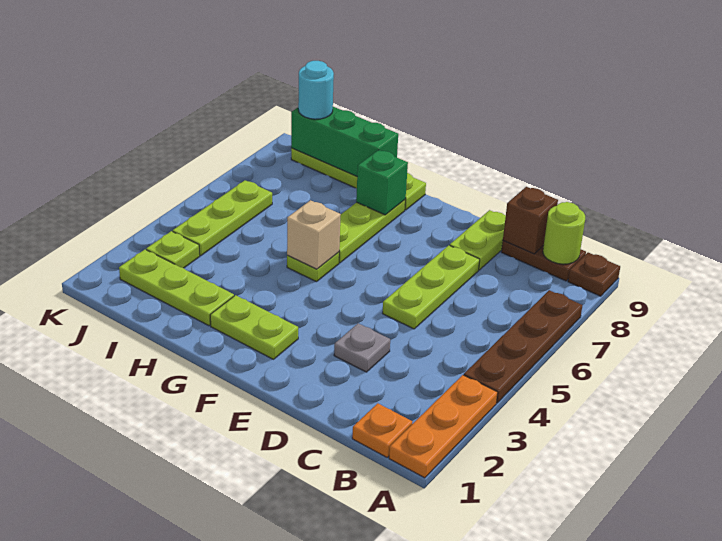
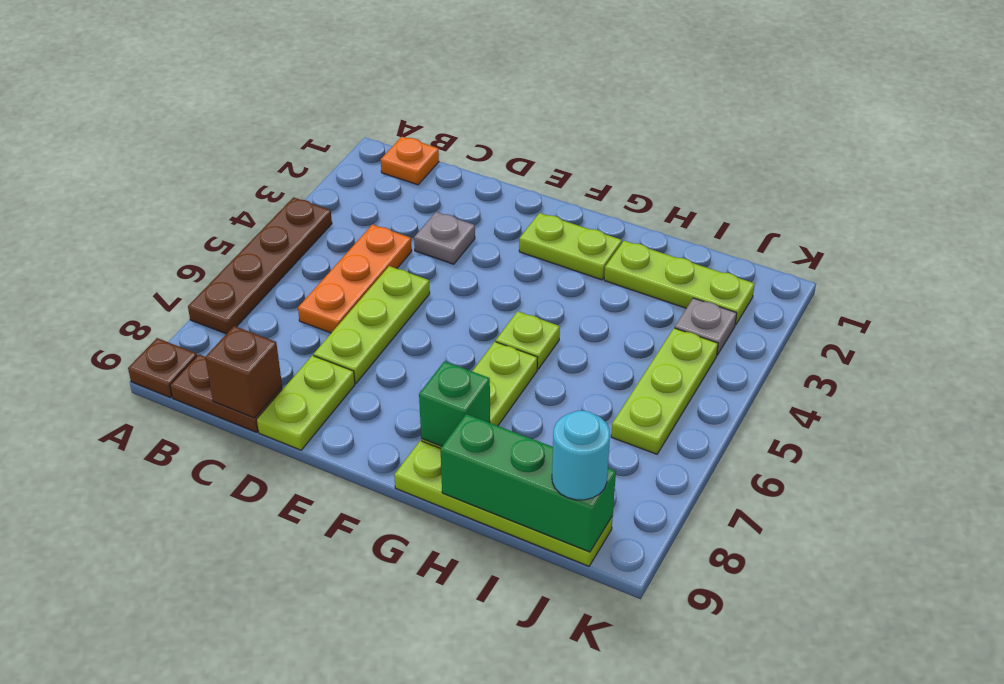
orange 1x3 plate [389,375,498,478] -> orange 1x3 plate moved to [298,224,412,333]
lime 1x1 round brick [543,202,585,264] -> none
tan 1x1 brick [287,200,341,269] -> none
lime 1x1 plate [146,231,200,268] -> grey 1x1 plate [675,298,737,355]

